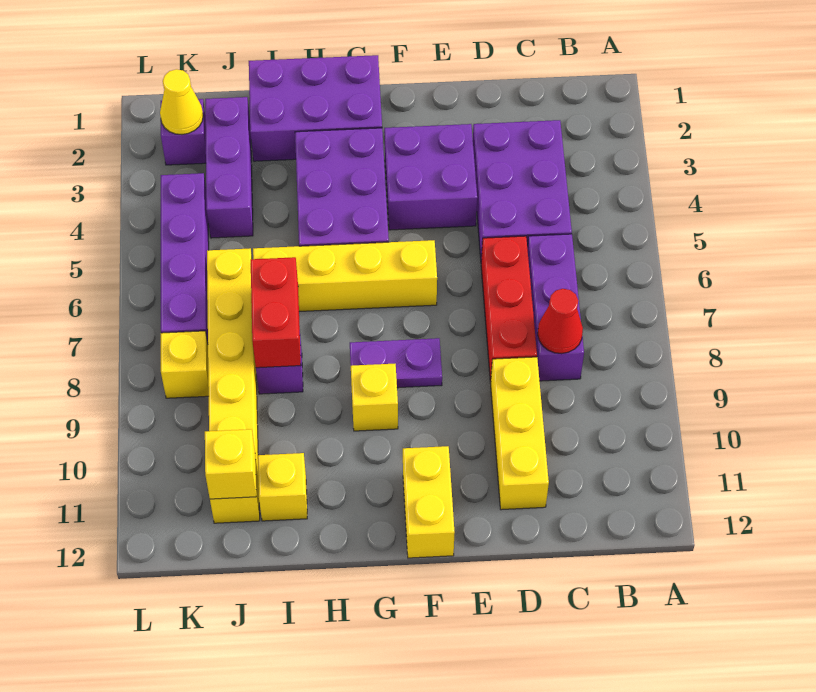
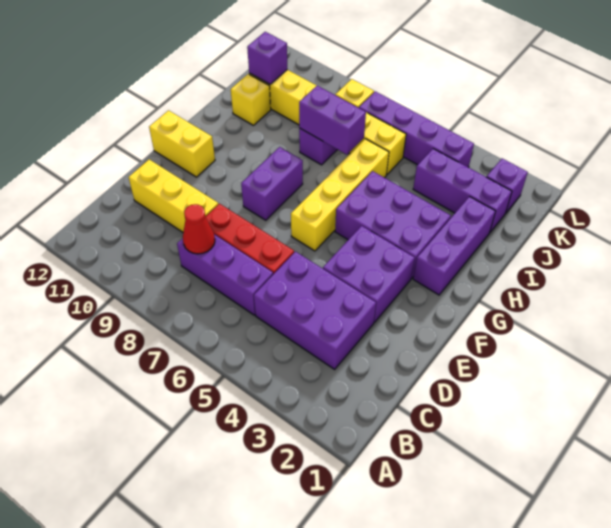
purple 1x2 plate [350,338,442,388] -> purple 1x2 brick [241,147,303,220]
purple 2x3 brick [249,55,382,161] -> purple 1x3 brick [413,197,495,295]
yellow 1x1 brick [351,364,398,431] -> none
red 1x2 brick [251,257,301,368] -> purple 1x2 brick [299,86,366,155]
yellow 1x1 brick [205,429,256,499] -> purple 1x1 brick [247,32,287,84]
yellow 1x1 cone [160,69,203,135] -> none

